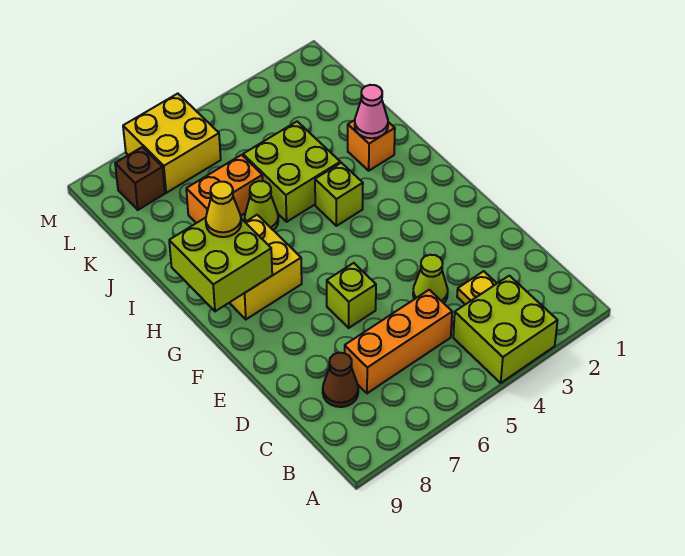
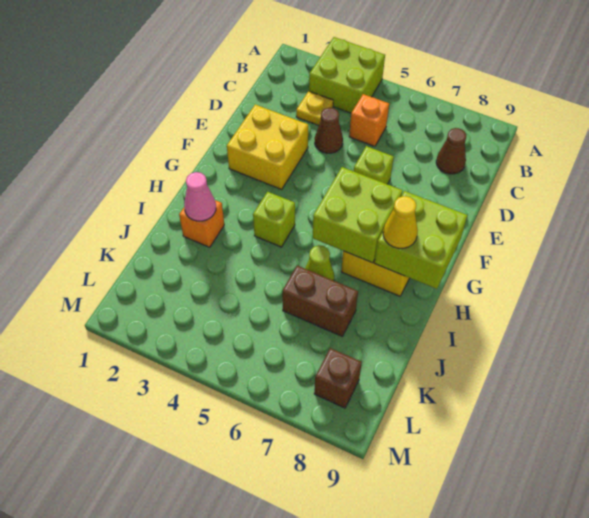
orange 1x3 brick [345,290,452,393] -> orange 1x1 brick [349,94,389,146]
lime 1x1 cone [413,255,448,303] -> brown 1x1 cone [315,108,343,153]
lime 2x2 brick [243,121,340,222] -> lime 2x2 brick moved to [313,167,403,263]
orange 1x2 brick [186,155,263,223] -> brown 1x2 brick [282,266,358,336]
yellow 2x2 brick [123,94,221,193] -> yellow 2x2 brick moved to [227,105,308,189]

